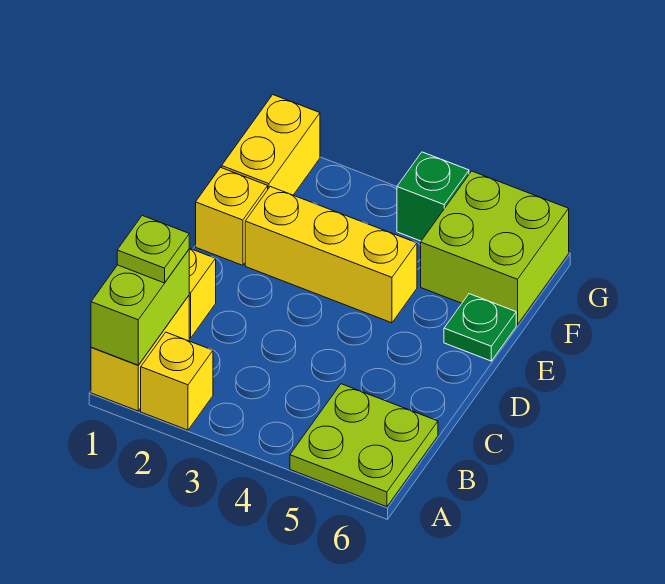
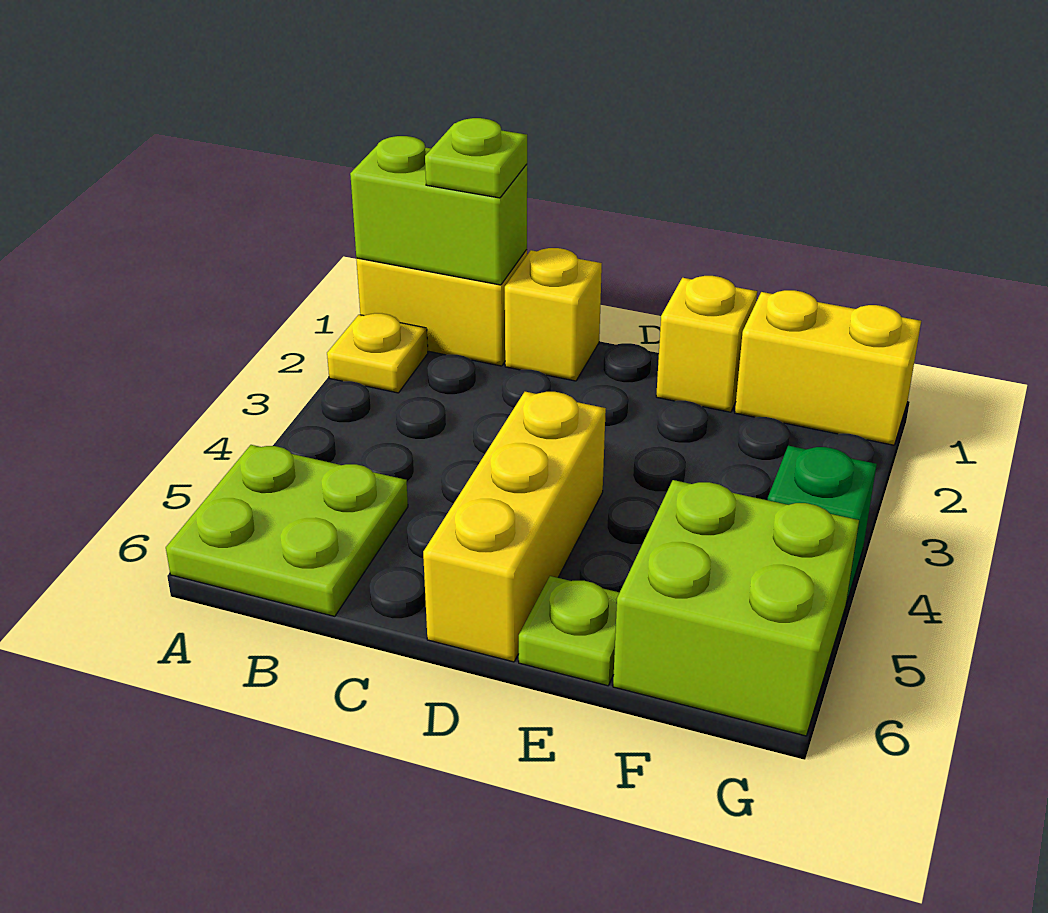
yellow 1x1 brick [141,332,213,430] -> yellow 1x1 plate [327,313,428,393]
yellow 1x3 brick [245,187,417,323] -> yellow 1x3 brick moved to [423,392,606,662]
green 1x1 plate [444,294,516,361] -> lime 1x1 plate [519,576,620,686]

